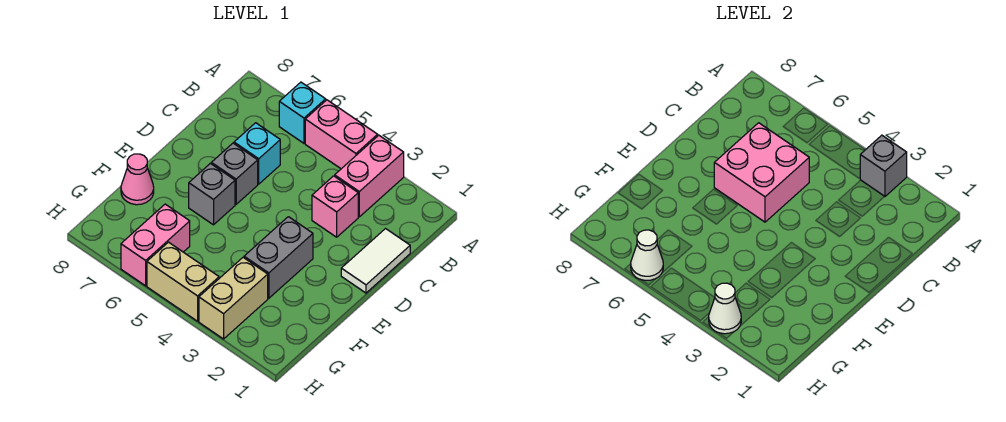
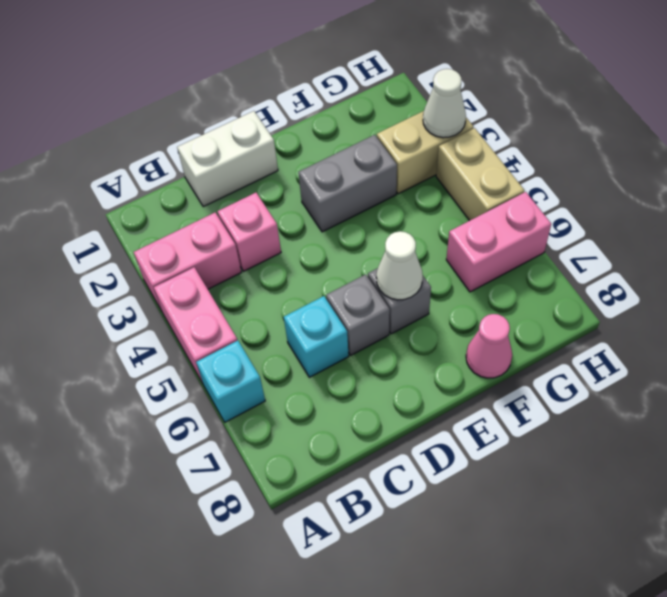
grey 1x1 brick [860,135,907,197] -> none
white 1x2 tile [341,229,410,293] -> white 1x2 brick [177,111,278,207]
pink 2x2 brick [714,123,809,222] -> none
white 1x1 cone [631,230,663,280] -> white 1x1 cone moved to [376,231,423,300]

